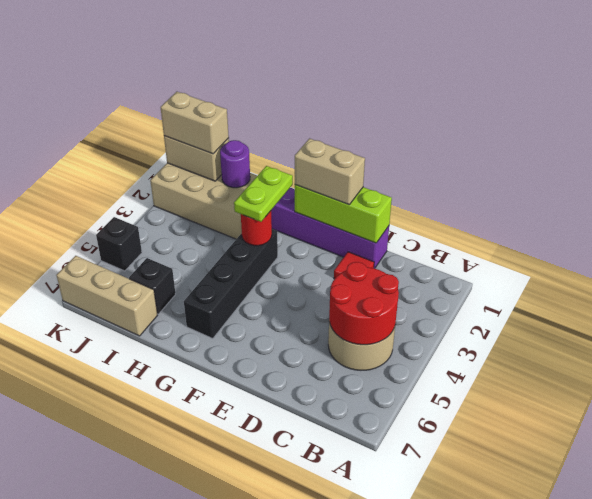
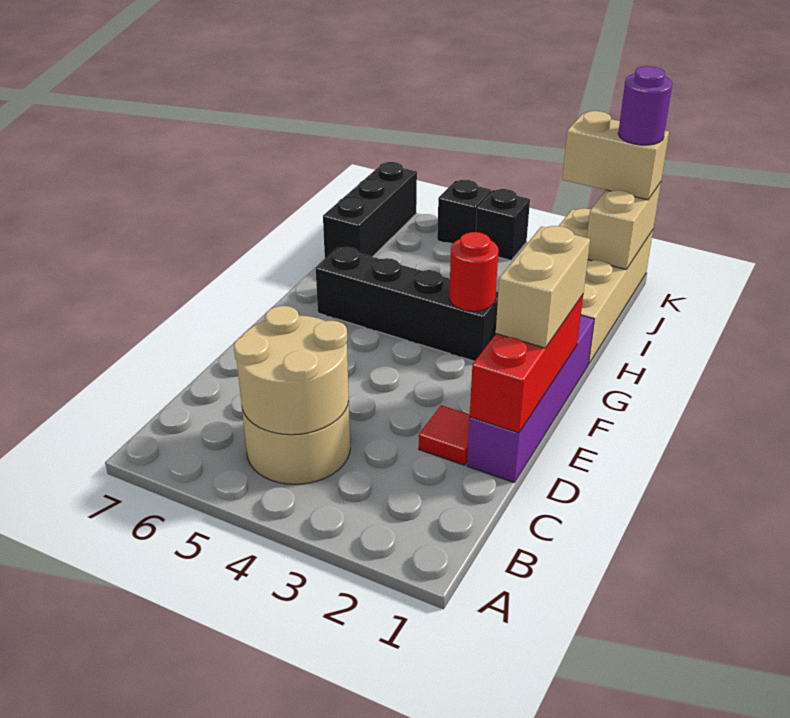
red 2x2 round brick [329,262,399,345] -> tan 2x2 round brick [234,306,349,435]
lime 1x3 brick [295,185,392,243] -> red 1x3 brick [470,295,583,433]
lime 1x2 plate [234,166,293,222] -> none
purple 1x1 round brick [220,140,250,188] -> purple 1x1 round brick moved to [618,66,672,145]
black 1x1 brick [129,258,176,314] -> black 1x1 brick moved to [476,189,530,260]
tan 1x3 brick [56,256,158,336] -> black 1x3 brick [323,162,417,258]
tan 1x2 brick [161,92,229,154] -> tan 1x2 brick turned to [562,111,669,200]

